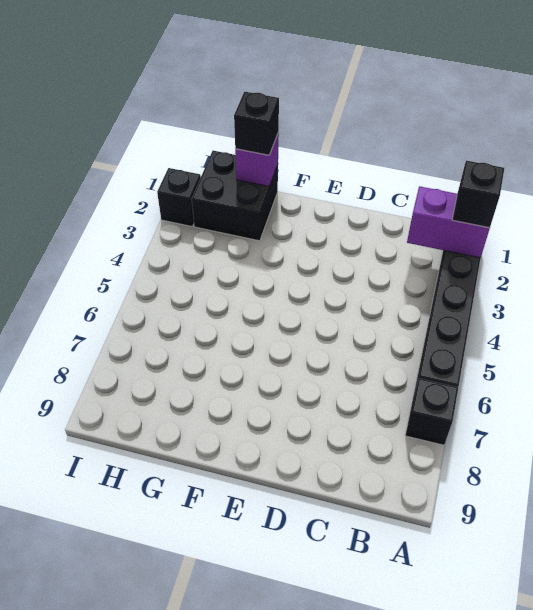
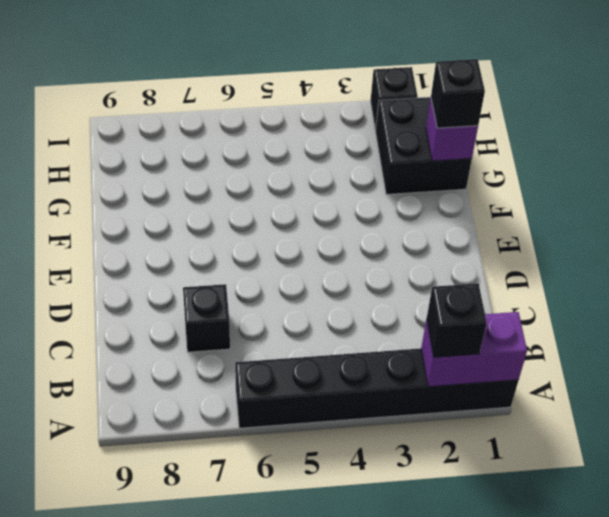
purple 1x2 brick [407,186,490,258] -> purple 1x2 brick turned to [421,312,527,387]
black 1x1 brick [405,378,458,445] -> black 1x1 brick moved to [183,284,230,352]

